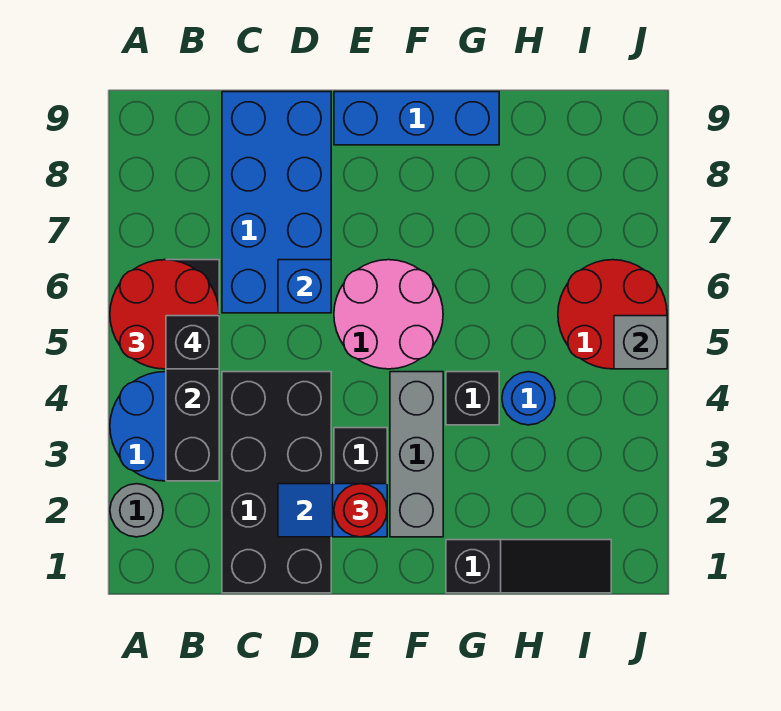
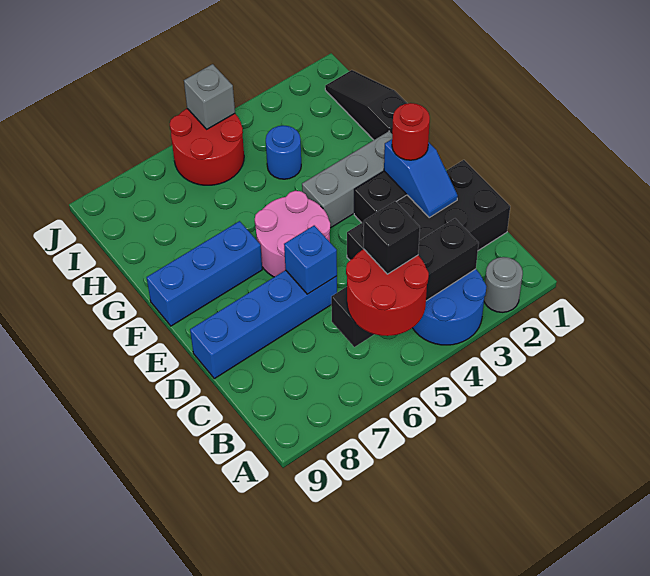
blue 2x4 brick [222,92,331,313] -> blue 1x4 brick [190,270,337,379]
blue 1x3 brick [334,92,499,145] -> blue 1x3 brick turned to [147,221,262,326]
black 1x1 brick [446,372,499,425] -> none

